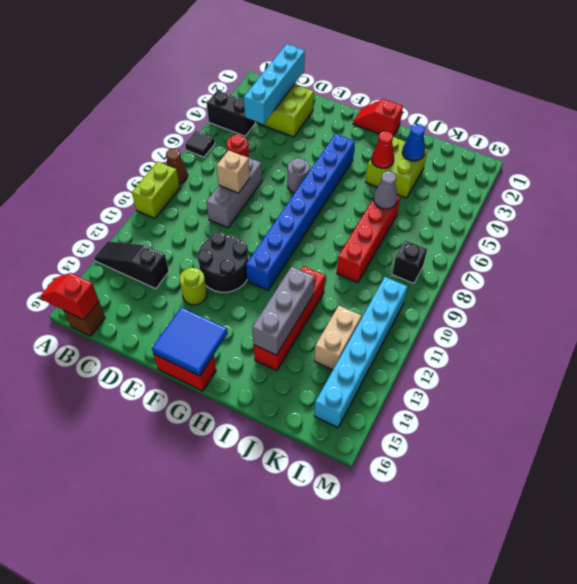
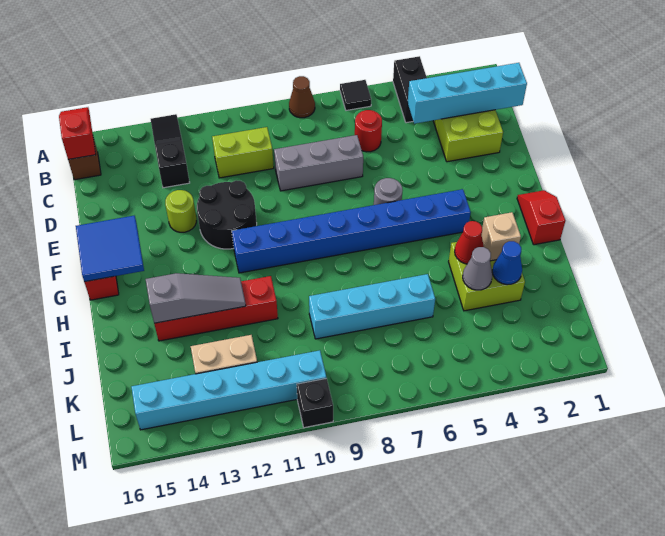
lime 1x2 brick [132,162,180,218] -> lime 1x2 brick moved to [212,127,274,178]
tan 1x1 brick [217,150,250,193] -> tan 1x1 brick moved to [482,212,521,261]
grey 1x3 brick [252,267,314,355] -> grey 1x3 slope [146,273,246,323]
red 1x4 brick [337,195,400,283] -> cyan 1x4 brick [309,274,435,339]
grey 1x1 cone [374,171,397,209] -> grey 1x1 cone moved to [463,247,493,290]
black 1x1 brick [392,240,427,284] -> black 1x1 brick moved to [297,378,333,428]

